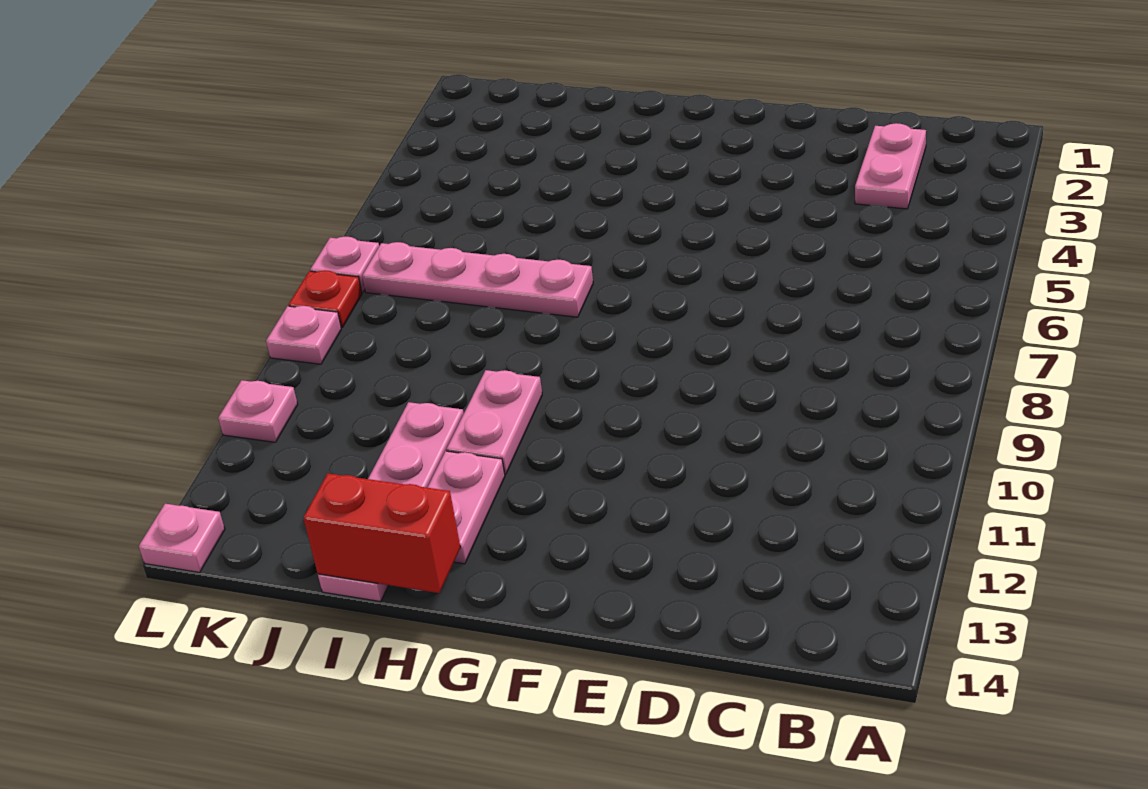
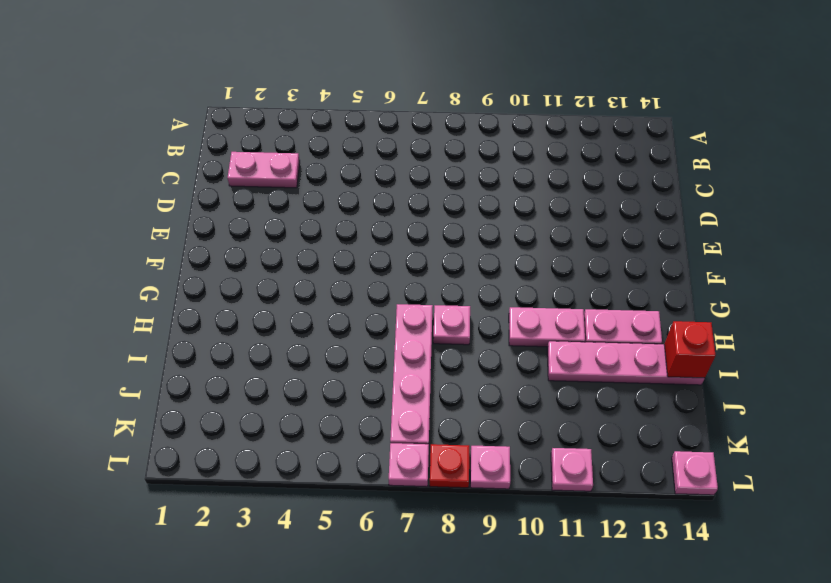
none -> pink 1x1 plate [433,305,470,345]
red 1x2 brick [303,473,460,593] -> red 1x1 brick [664,321,716,378]

